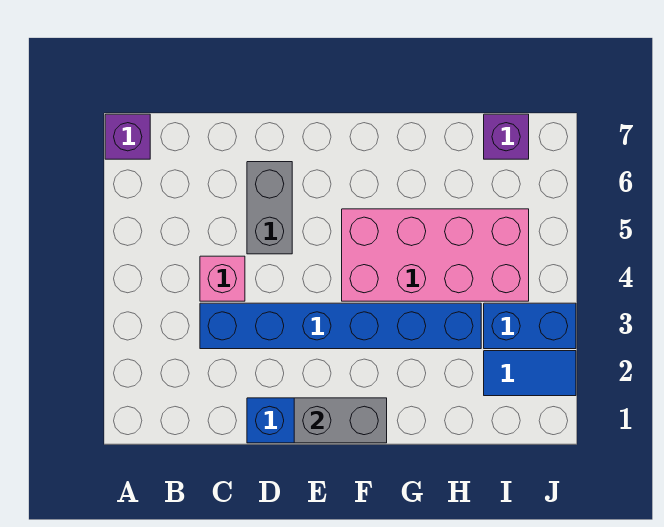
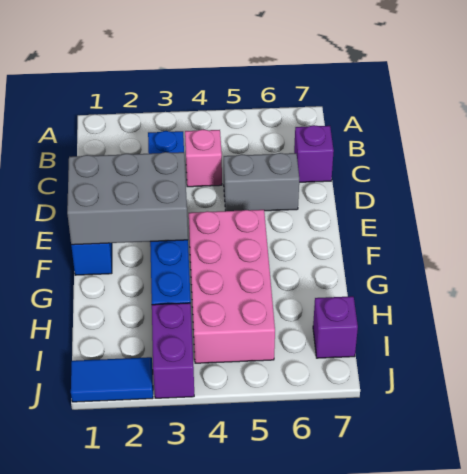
purple 1x1 brick [105,114,150,159] -> purple 1x1 brick moved to [294,125,334,182]
grey 1x2 brick [294,398,387,443] -> grey 2x3 brick [67,152,188,245]
blue 1x2 tile [484,351,576,396] -> blue 1x2 tile turned to [71,357,153,402]
blue 1x2 brick [484,303,576,349] -> purple 1x2 brick [152,303,194,398]

